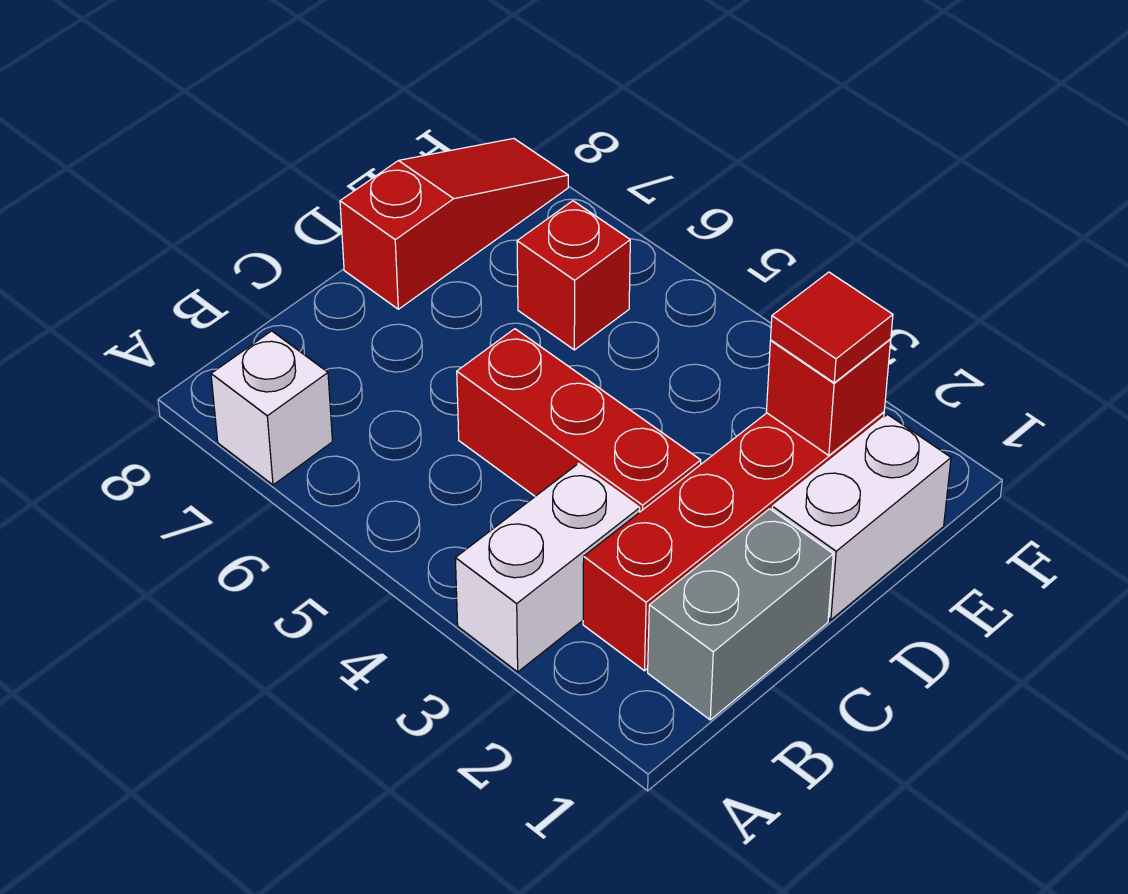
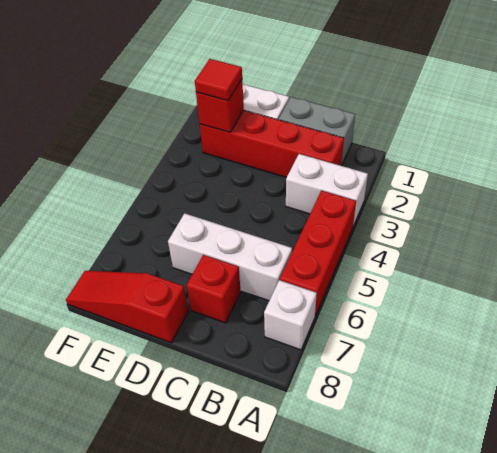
none -> white 1x3 brick [168,213,292,301]
red 1x3 brick [457,329,701,512] -> red 1x3 brick moved to [280,191,356,316]
red 1x1 brick [517,201,630,350] -> red 1x1 brick moved to [187,255,241,323]

